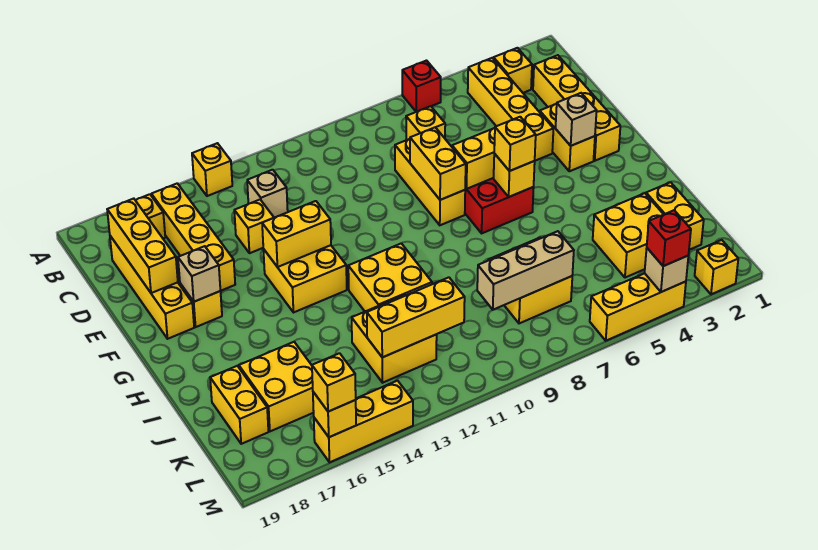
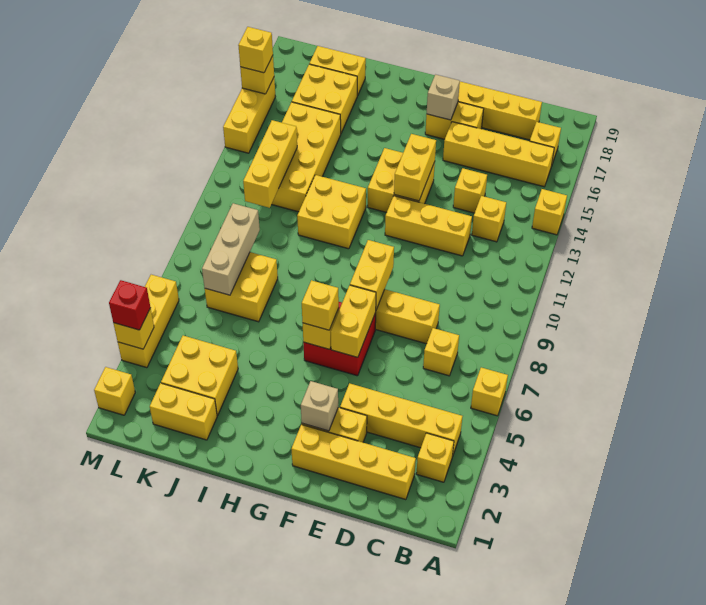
red 1x1 brick [402,61,441,112] -> yellow 1x1 brick [471,368,508,416]
tan 1x1 brick [247,170,288,218] -> yellow 1x1 brick [472,196,506,242]
yellow 1x3 brick [107,199,178,293] -> yellow 1x3 brick moved to [385,196,472,256]
yellow 1x2 brick [410,127,466,200] -> yellow 1x2 brick turned to [350,240,394,309]
yellow 2x2 brick [352,295,437,383] -> yellow 2x4 brick [272,102,341,212]
tan 1x1 brick [645,248,688,292] -> yellow 1x1 brick [113,308,154,349]

